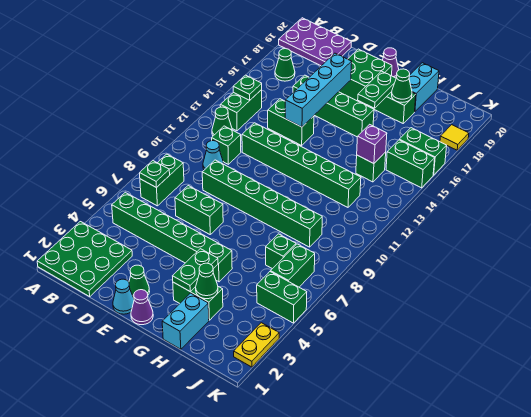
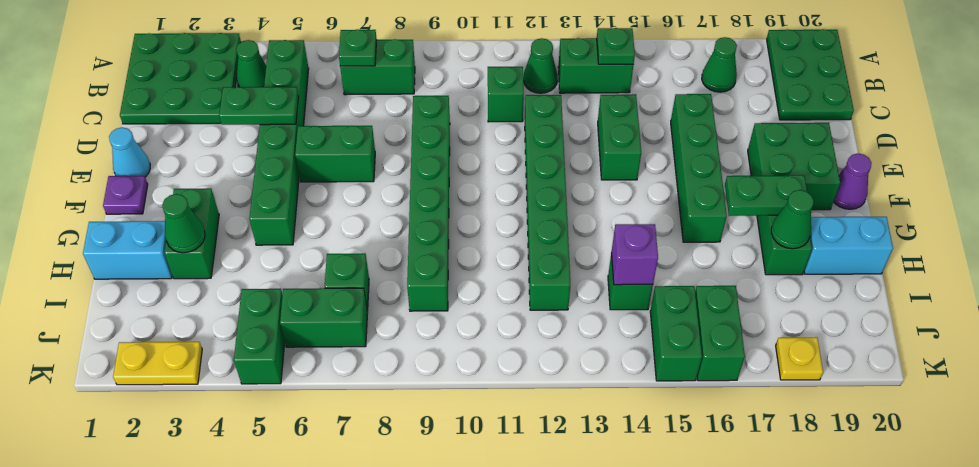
purple 2x3 plate [279,18,351,66] -> green 2x3 plate [767,29,854,120]
cyan 1x1 cone [203,141,224,170] -> none
green 1x2 brick [175,186,223,234] -> green 1x2 brick turned to [295,126,375,182]
green 1x1 cone [129,265,150,298] -> green 1x1 cone moved to [236,40,266,87]
cyan 1x4 brick [285,53,352,127] -> none
purple 1x1 cone [131,290,153,325] -> purple 1x1 plate [103,176,148,214]
green 1x2 plate [173,249,218,292] -> green 1x2 plate moved to [219,87,299,125]
yellow 1x1 tile [440,125,469,150] -> yellow 1x1 plate [776,337,823,380]

